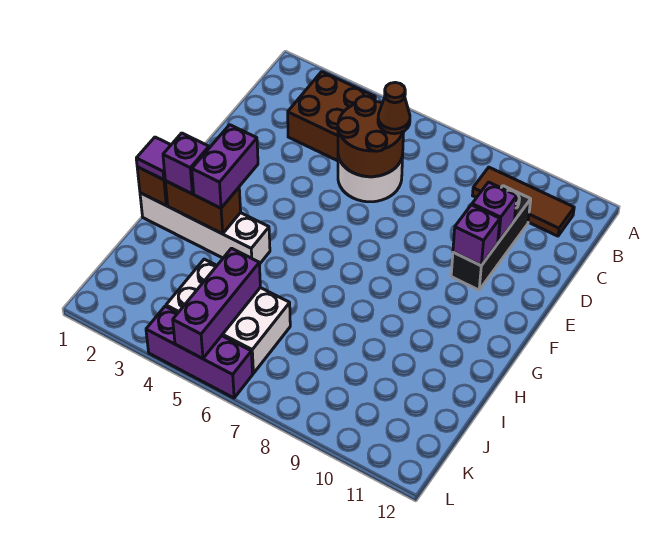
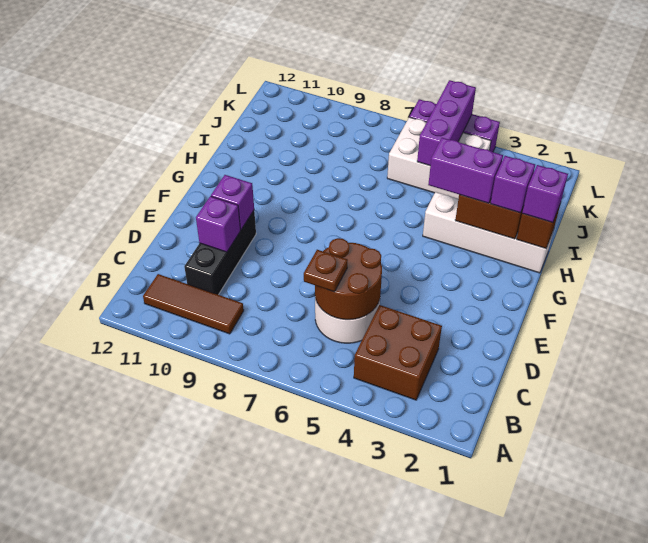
brown 1x1 cone [378,82,410,134] -> brown 1x1 plate [304,250,348,292]
purple 1x2 brick [192,125,258,208] -> purple 1x2 brick turned to [428,138,503,203]
purple 1x1 tile [136,137,171,180] -> purple 1x1 brick [522,165,568,223]

